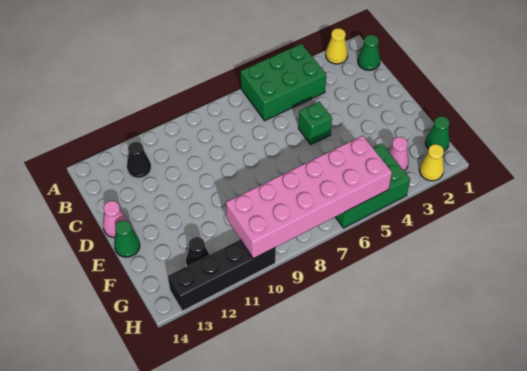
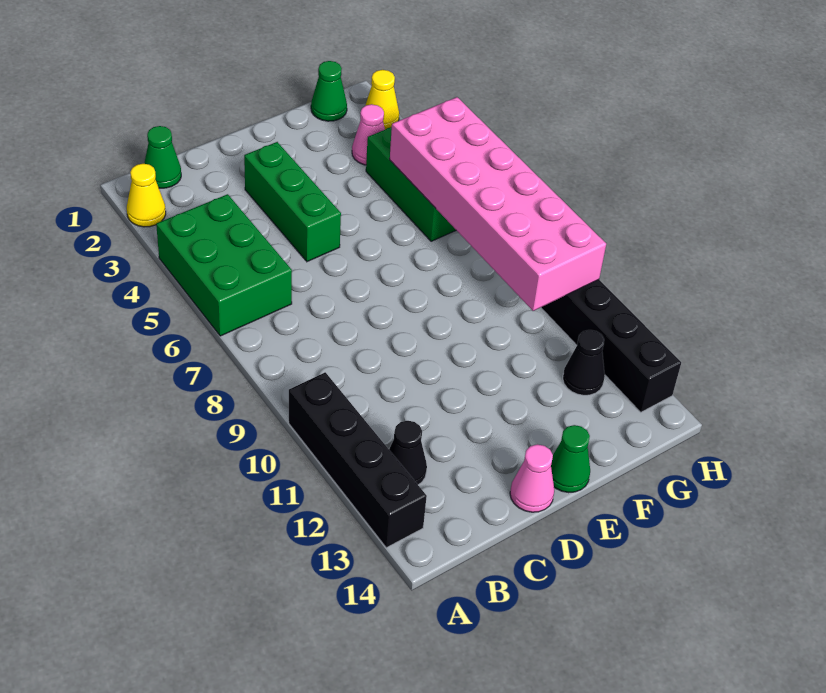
none -> black 1x4 brick [289,372,427,548]
green 1x1 brick [298,102,332,144] -> green 1x3 brick [244,142,341,262]

